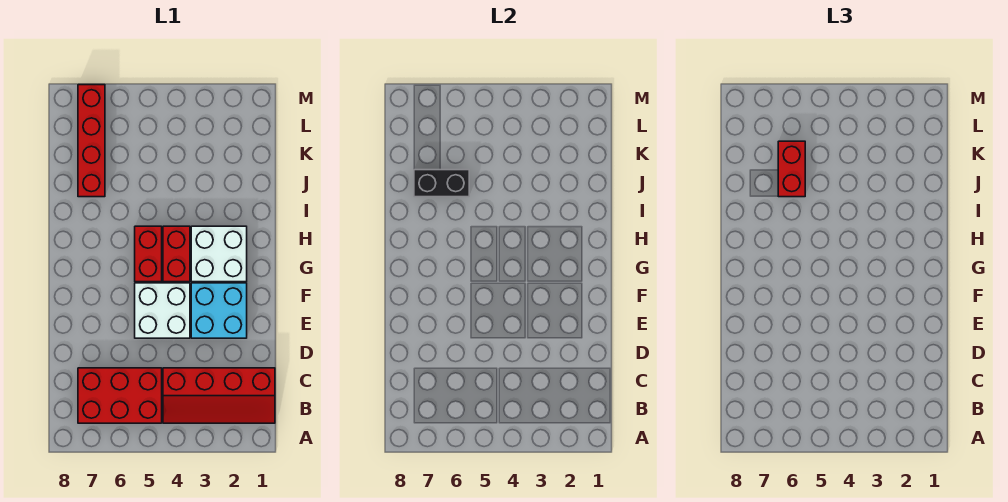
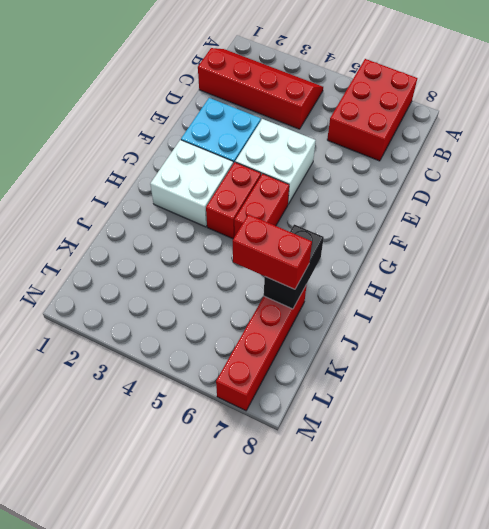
red 2x3 brick [78,368,162,423] -> red 2x3 brick turned to [327,59,417,161]
black 1x2 brick [414,170,469,197] -> black 1x2 brick turned to [264,224,324,309]
red 1x2 brick [778,141,805,197] -> red 1x2 brick turned to [233,214,312,289]

